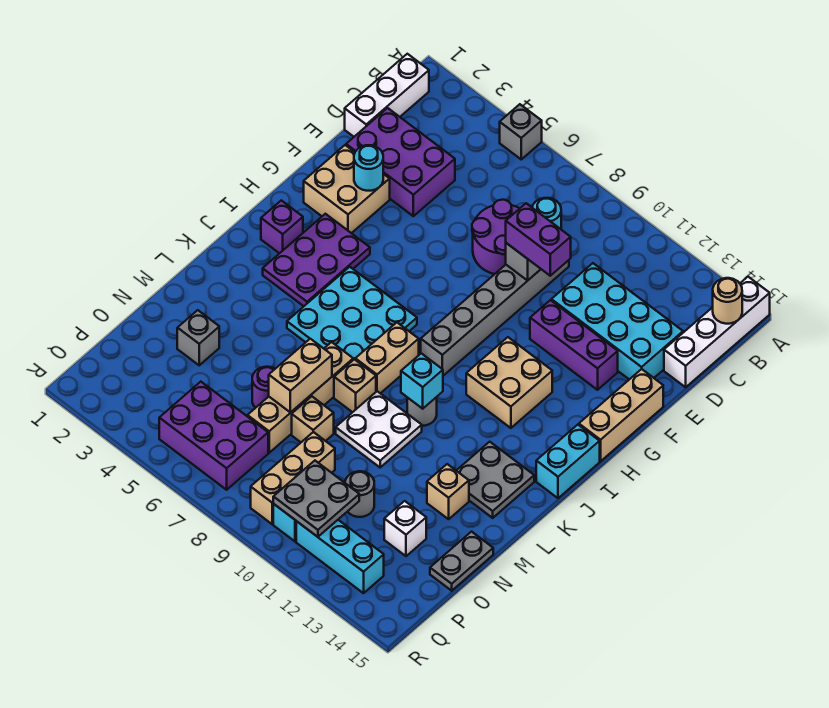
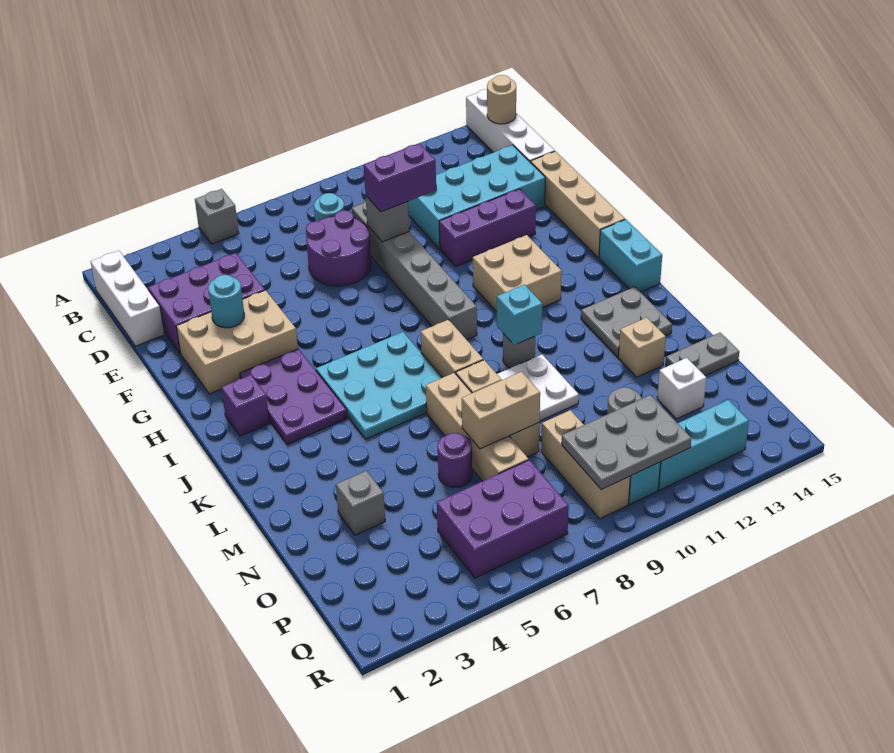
tan 2x2 brick [304,145,390,233] -> tan 2x3 brick [176,290,298,394]
tan 1x3 brick [579,369,663,461] -> tan 1x4 brick [531,151,625,258]
tan 1x2 brick [269,339,332,412] -> tan 1x2 brick turned to [462,372,540,449]
grey 1x2 plate [430,532,493,591] -> grey 1x2 plate turned to [666,333,739,376]
grey 2x2 plate [273,461,359,537] -> grey 2x3 plate [562,395,691,489]

